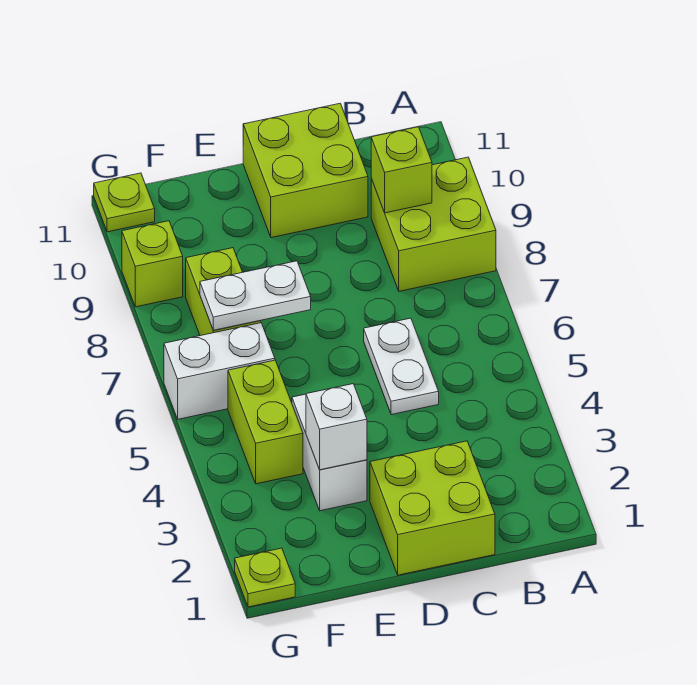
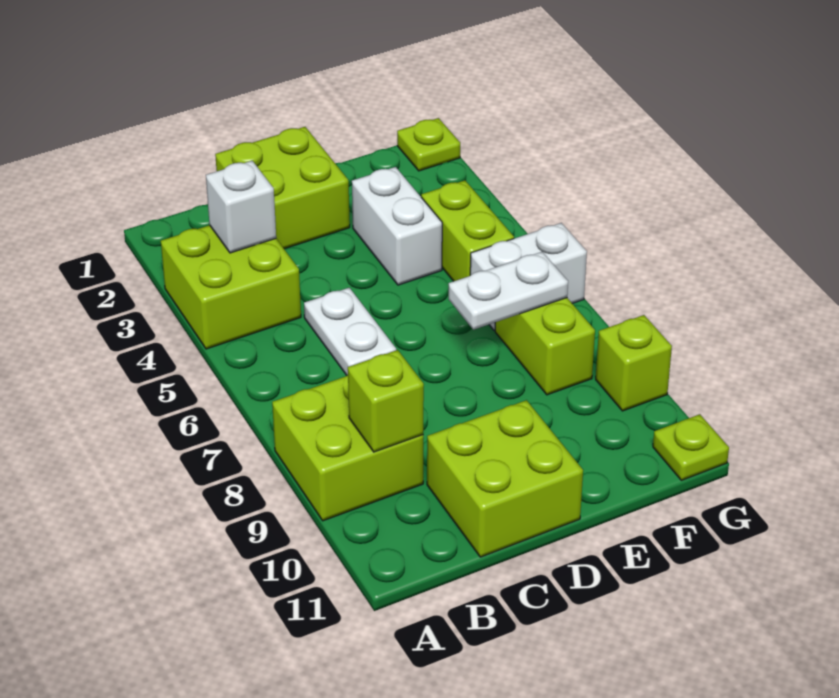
none -> lime 2x2 brick [161,225,301,349]
white 1x1 brick [306,384,367,470] -> white 1x1 brick moved to [206,161,276,253]

